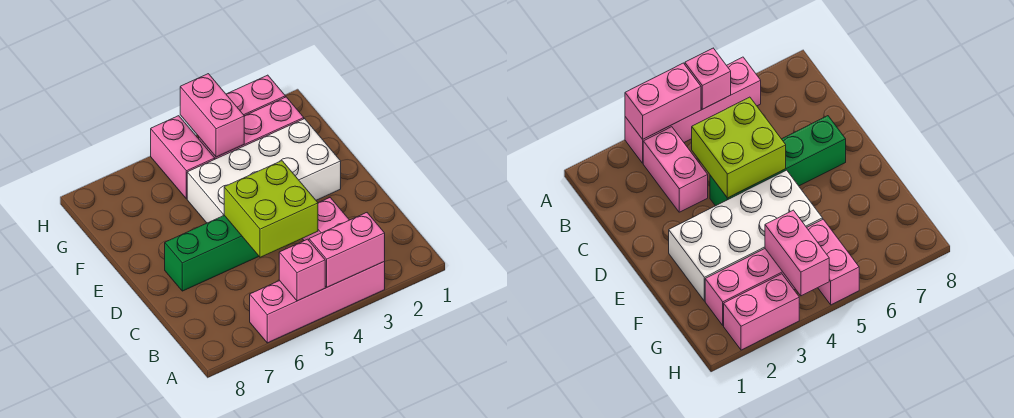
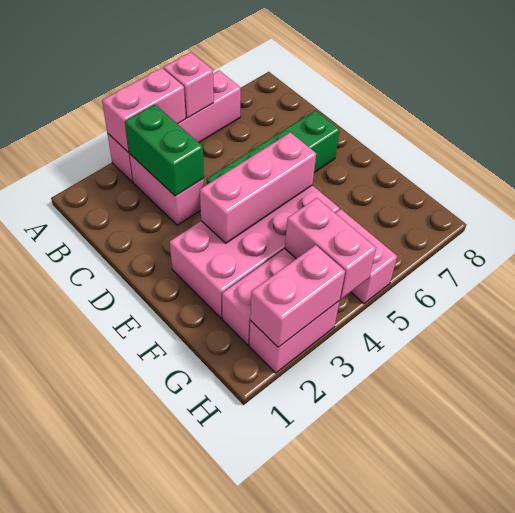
none -> green 1x2 brick [125,104,204,196]
lime 2x2 brick [224,161,318,257] -> none
white 2x4 brick [187,119,341,223] -> pink 2x4 brick [170,185,340,318]
none -> pink 1x3 brick [200,132,316,243]
none -> pink 1x2 brick [250,245,345,347]

